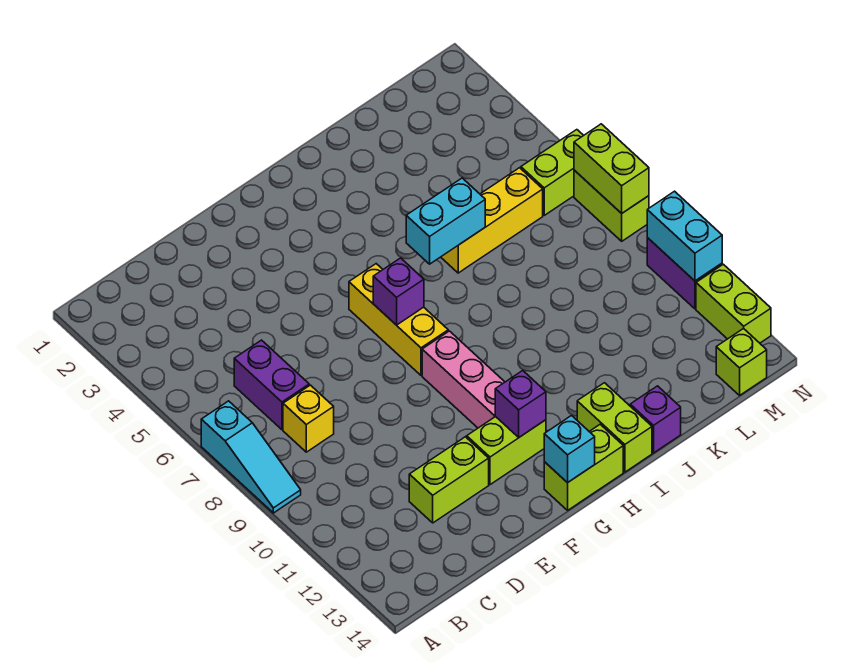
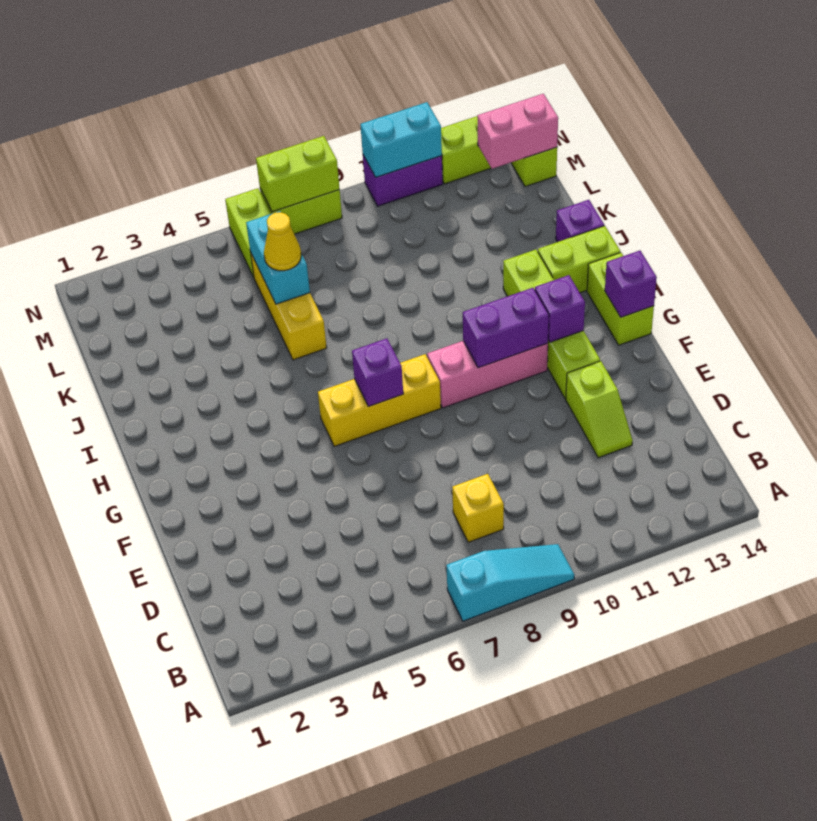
purple 1x2 brick [234,340,309,430] -> purple 1x2 brick moved to [463,288,549,368]
lime 1x2 brick [409,437,489,523] -> lime 1x2 slope [566,361,633,458]
lime 1x2 brick [467,417,546,485] -> lime 1x4 brick [503,250,600,399]
cyan 1x1 brick [544,416,595,483] -> purple 1x1 brick [605,251,657,317]
cyan 1x2 brick [406,178,485,264] -> cyan 1x2 brick moved to [246,211,310,304]
none -> yellow 1x1 cone [264,212,301,271]
none -> pink 1x2 brick [477,94,558,169]

